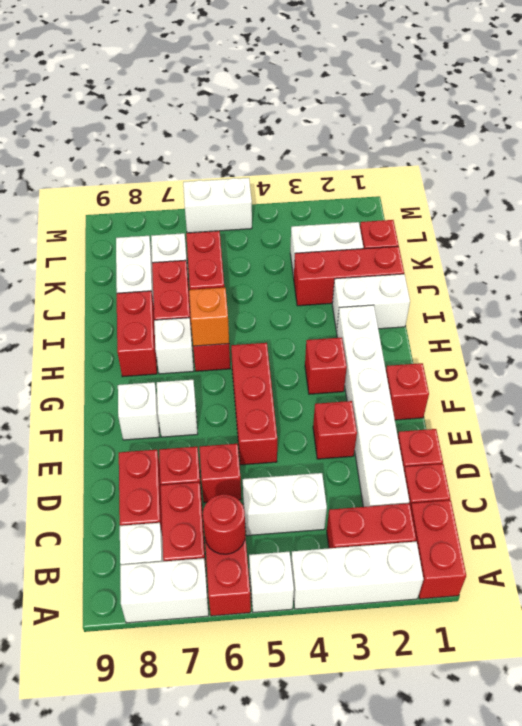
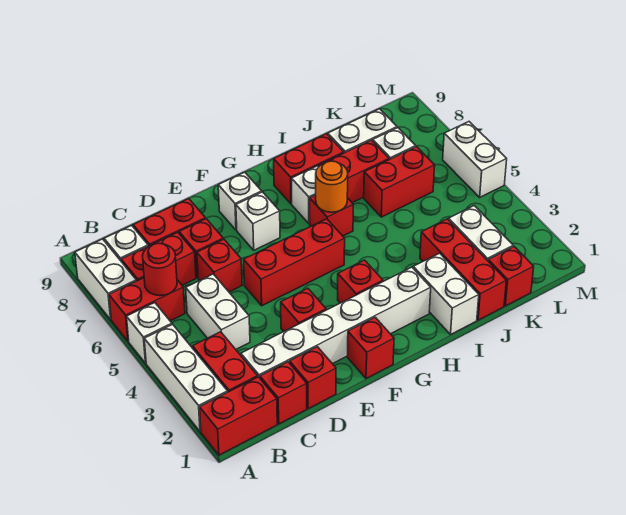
orange 1x1 brick [189,288,229,346] -> orange 1x1 round brick [316,161,348,212]

